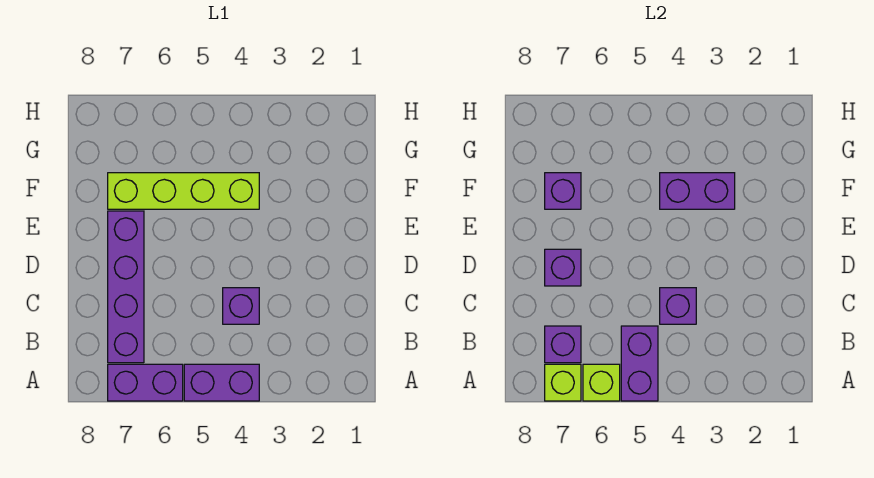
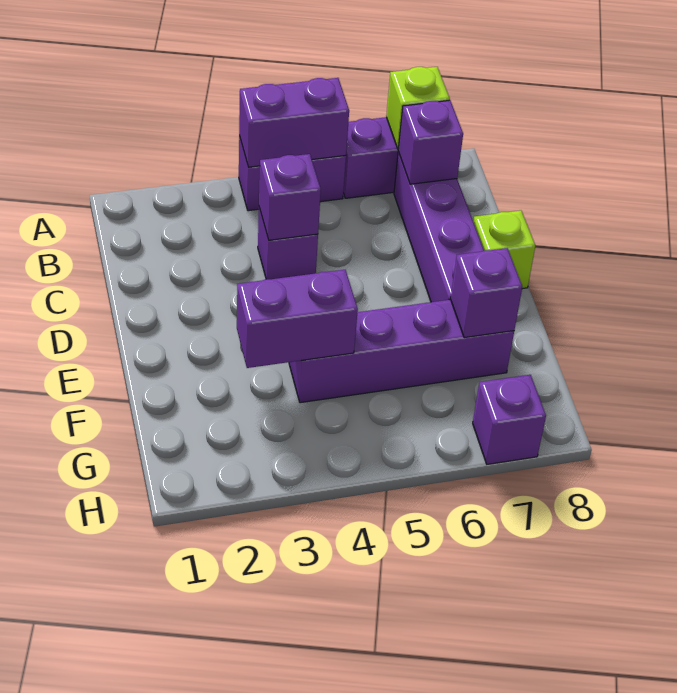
purple 1x2 brick [621,326,658,401] -> purple 1x2 brick turned to [239,78,349,167]
lime 1x1 brick [583,364,620,401] -> lime 1x1 brick moved to [473,210,535,289]
purple 1x1 brick [545,249,581,286] -> purple 1x1 brick moved to [473,375,546,464]
lime 1x4 brick [108,173,259,209] -> purple 1x4 brick [289,300,514,403]

